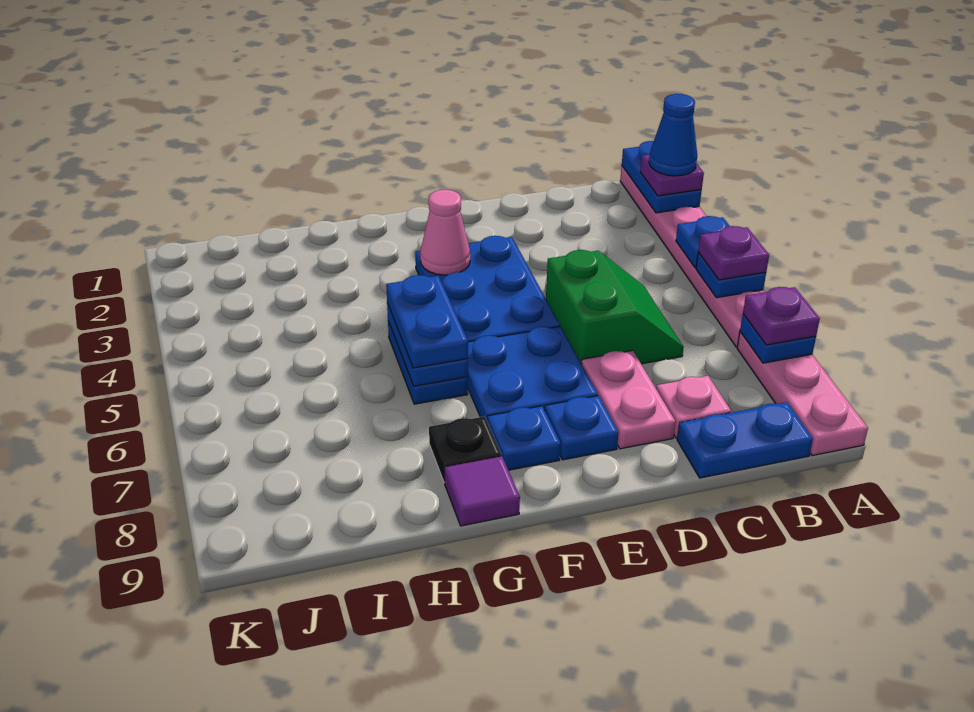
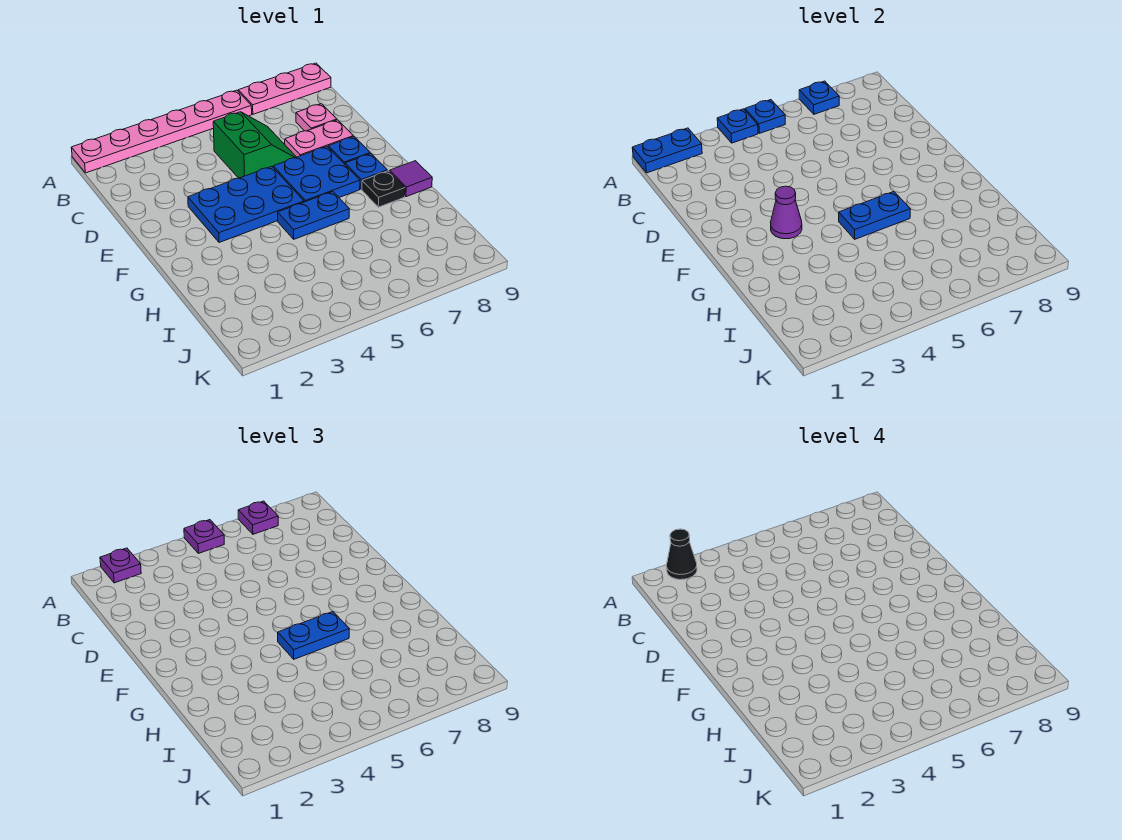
blue 1x1 cone [649,94,697,176] -> black 1x1 cone [667,529,697,580]
blue 1x2 plate [677,402,813,478] -> none
green 2x2 slope [546,250,684,364] -> green 2x2 slope turned to [213,112,296,178]
pink 1x1 cone [420,190,470,275] -> purple 1x1 cone [770,186,802,239]

